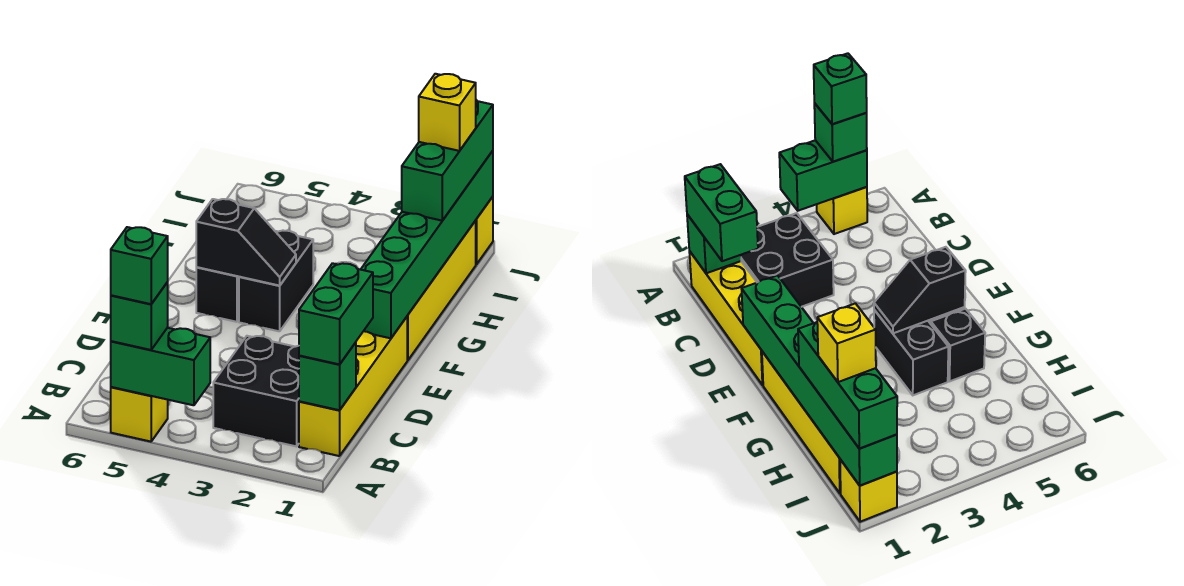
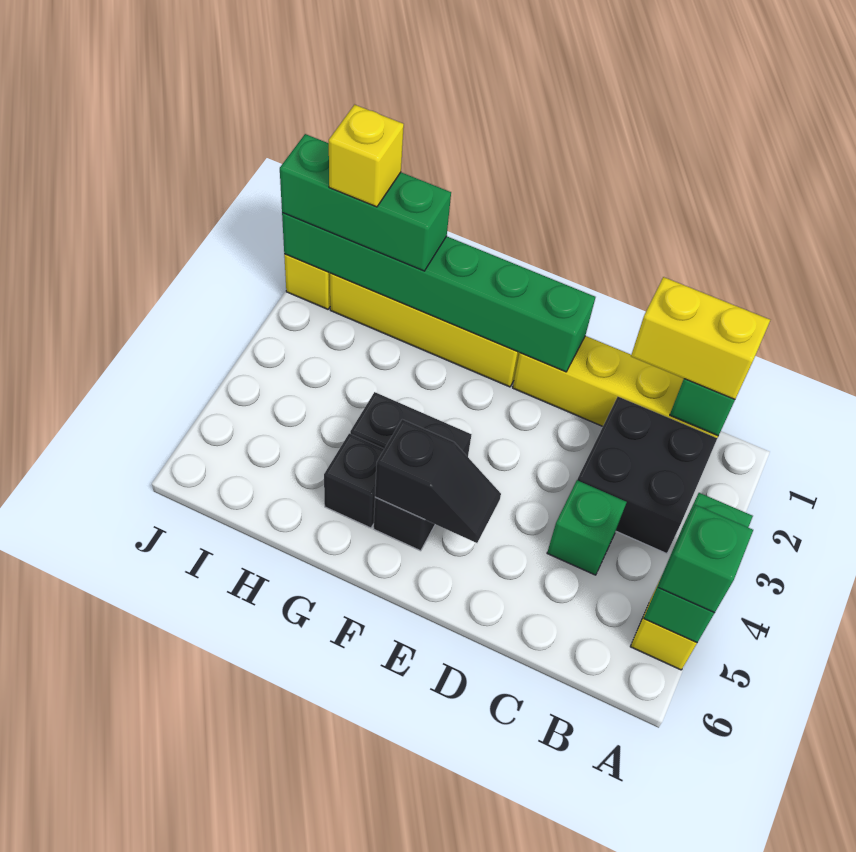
green 1x1 brick [111,227,168,304] -> green 1x1 brick moved to [547,480,627,575]
green 1x2 brick [299,263,373,364] -> yellow 1x2 brick [631,277,770,399]
black 1x2 slope [196,199,296,286] -> black 1x2 slope turned to [375,419,501,543]

